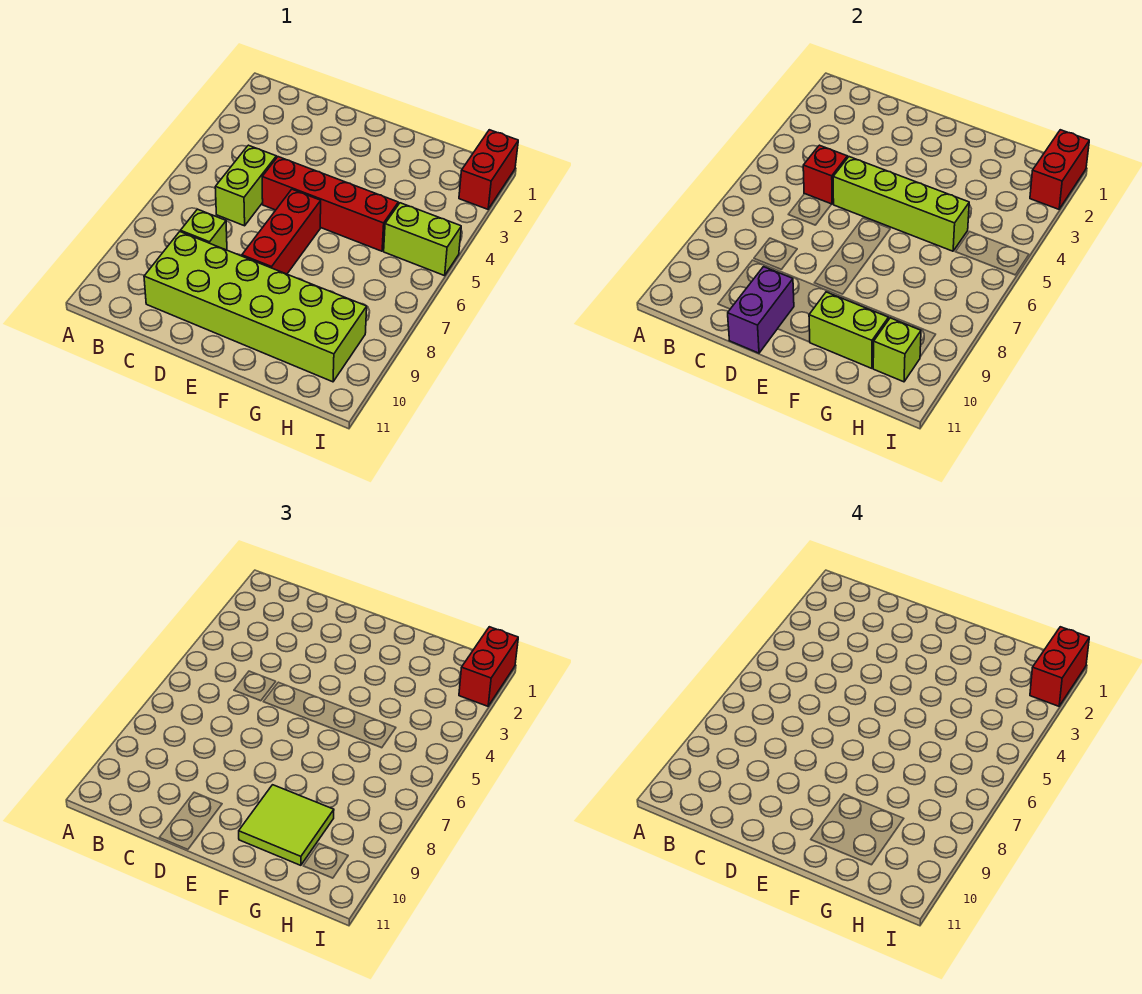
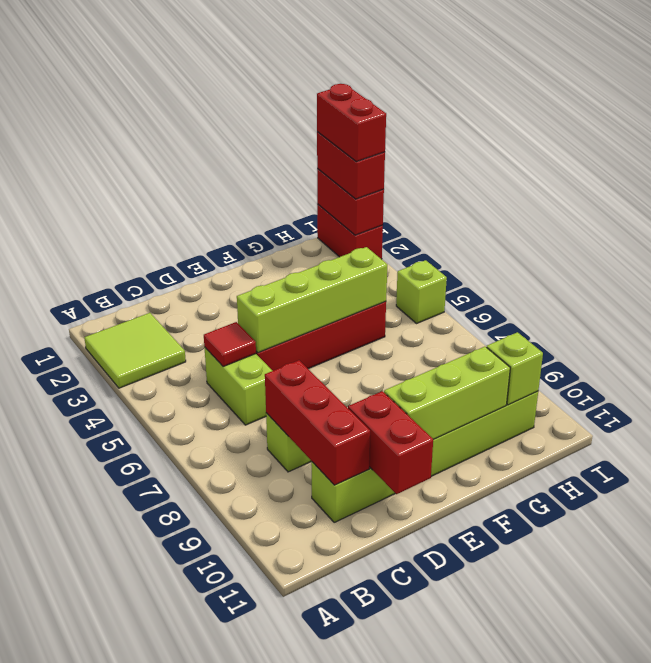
red 1x1 brick [803,145,847,204] -> red 1x1 tile [204,322,256,366]
lime 2x6 brick [144,232,367,382] -> lime 1x6 brick [311,391,538,522]
purple 1x2 brick [728,267,794,353] -> red 1x2 brick [348,391,433,494]
red 1x3 brick [242,189,321,274] -> red 1x3 brick moved to [265,360,370,485]
lime 2x2 tile [239,785,334,865] -> lime 2x2 tile moved to [84,313,186,388]
lime 1x2 brick [809,292,888,368] -> lime 1x3 brick [384,347,510,439]
lime 1x2 brick [384,203,461,276] -> lime 1x1 brick [396,260,447,323]

